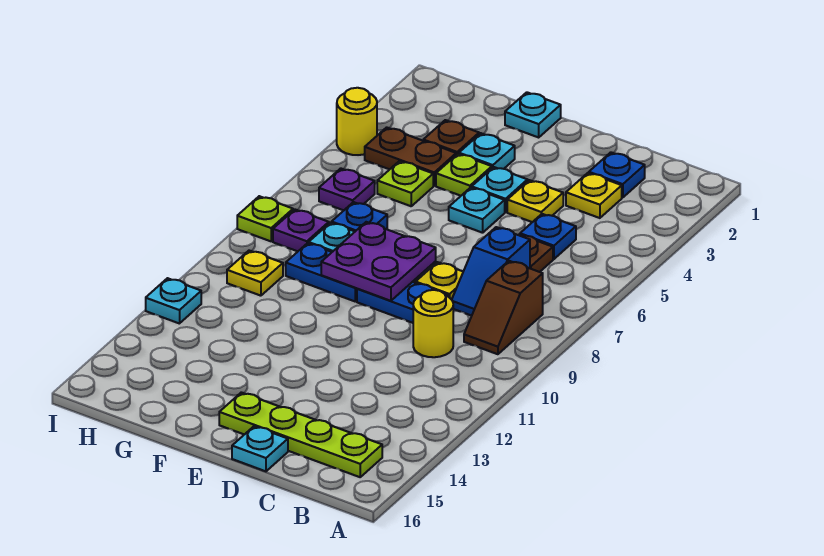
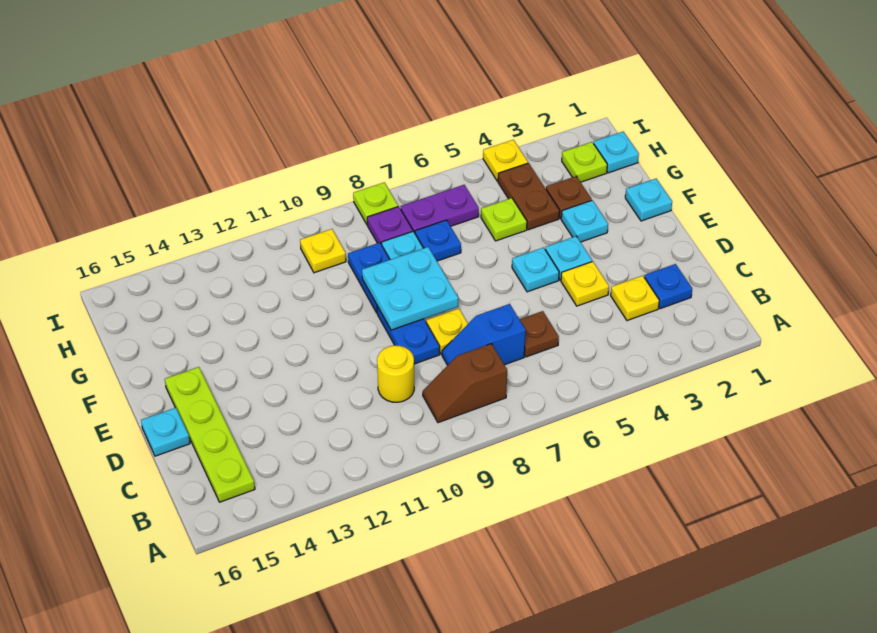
blue 1x1 plate [520,214,576,259] -> none
purple 2x2 plate [321,222,436,301] -> cyan 2x2 plate [362,247,458,330]
lime 1x1 plate [436,154,492,196] -> lime 1x1 plate moved to [562,142,607,182]
purple 1x1 plate [319,168,375,210] -> purple 1x2 plate [400,185,479,233]
yellow 1x1 round brick [337,88,377,155] -> yellow 1x1 plate [483,140,528,181]
cyan 1x1 plate [146,278,201,324] -> cyan 1x1 plate moved to [594,132,639,173]

